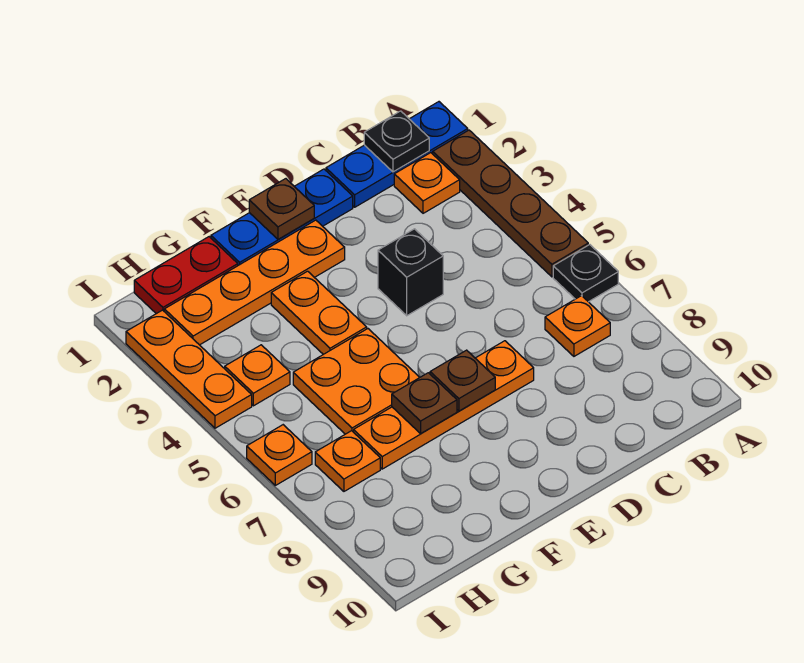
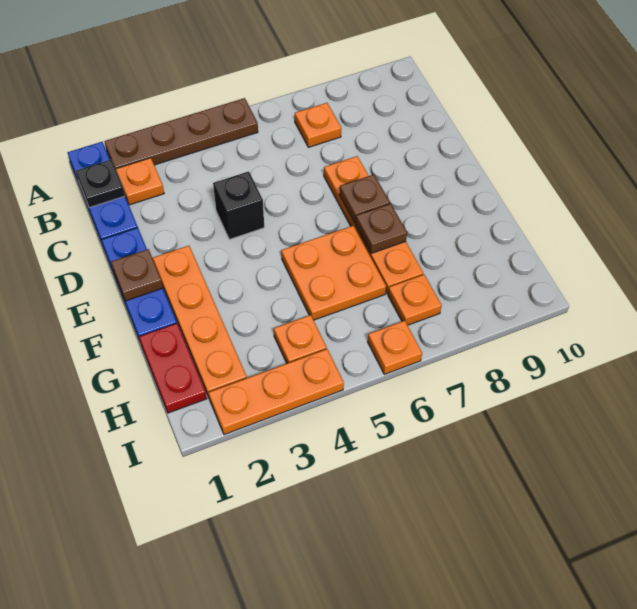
black 1x1 plate [553,245,618,302] -> none
orange 1x2 plate [271,271,367,354] -> none

